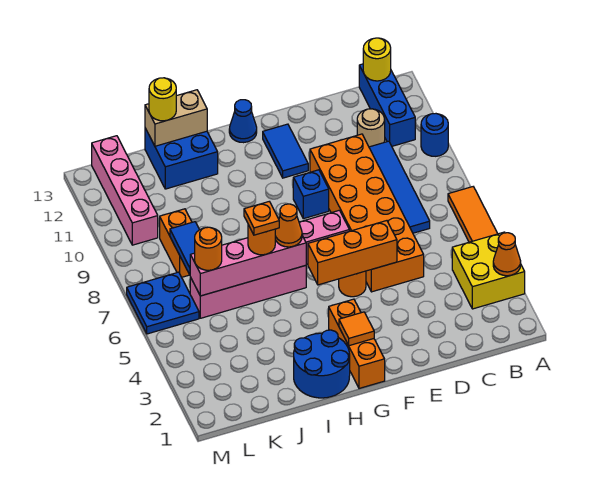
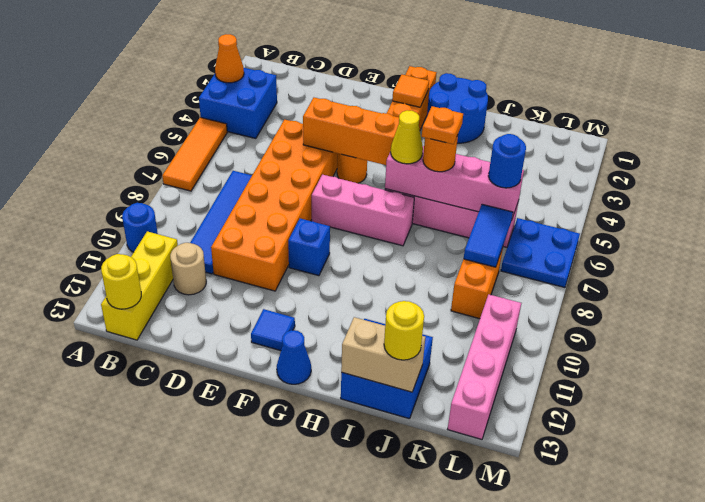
yellow 2x2 brick [452,232,525,309] -> blue 2x2 brick [199,68,277,139]
blue 1x3 brick [359,64,415,146] -> yellow 1x3 brick [101,231,178,340]
blue 1x2 tile [263,124,308,178] -> blue 1x1 tile [251,309,295,351]
orange 1x1 cone [275,204,302,247] -> yellow 1x1 cone [391,110,423,164]
orange 1x1 round brick [195,227,222,270] -> blue 1x1 round brick [489,134,526,188]

